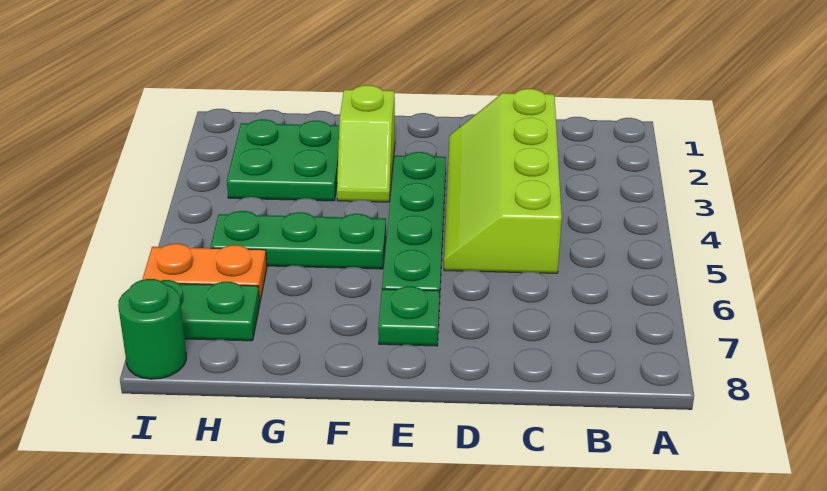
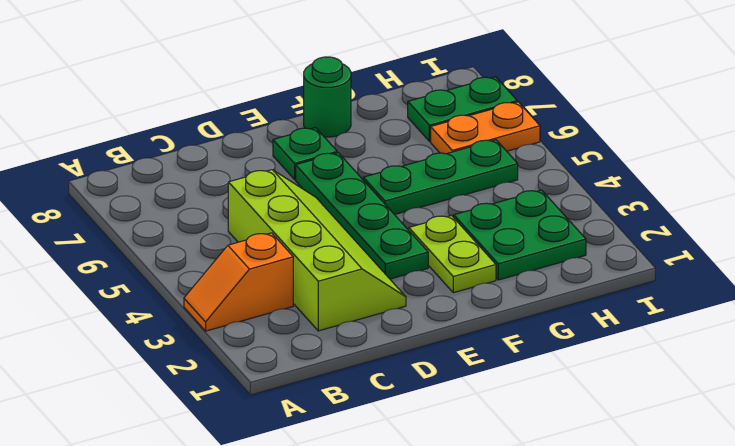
none -> orange 1x2 slope [184,233,293,331]
lime 1x2 slope [337,85,395,202] -> lime 1x2 plate [409,216,496,293]
green 1x1 round brick [118,279,186,379] -> green 1x1 round brick moved to [304,57,351,137]

